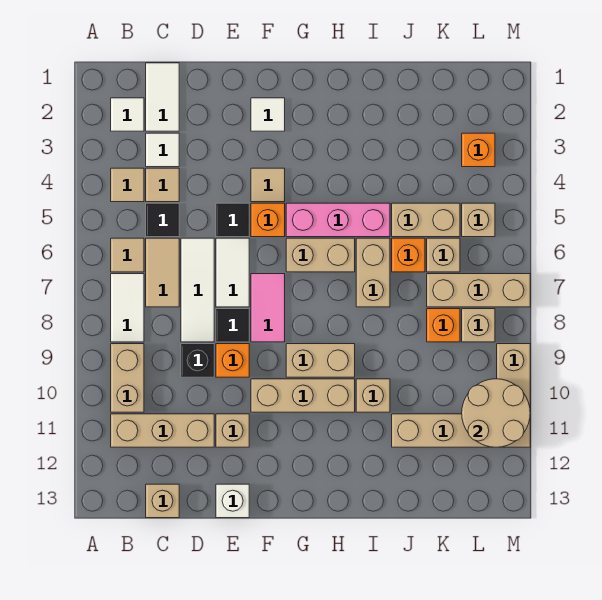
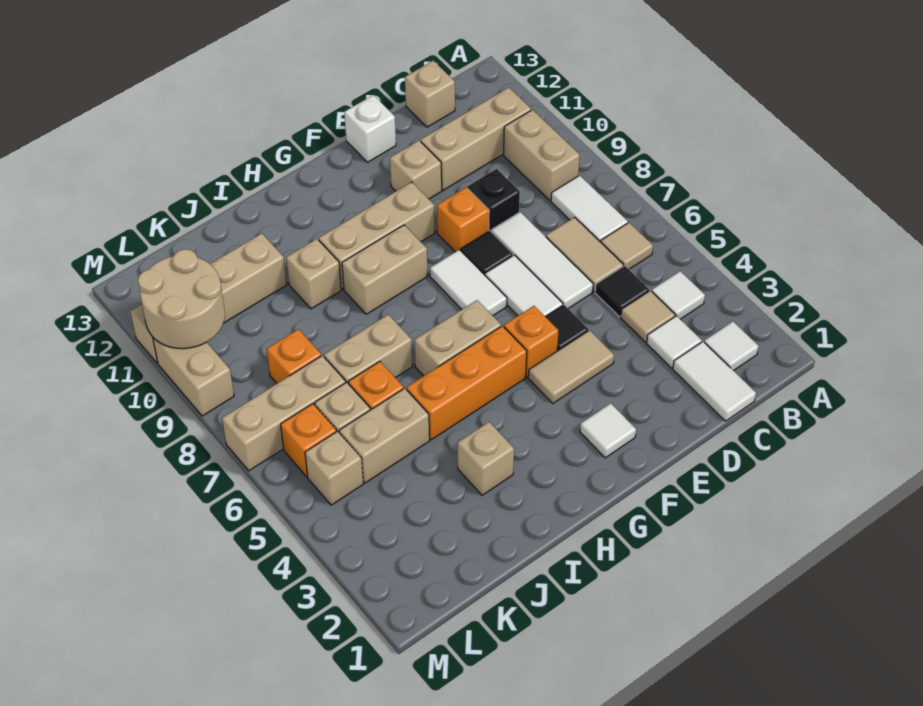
tan 1x1 tile [111,168,144,202] -> white 1x1 tile [652,271,705,319]
tan 1x1 tile [251,168,285,202] -> tan 1x2 tile [528,330,614,403]
pink 1x2 tile [251,274,285,342] -> white 1x2 tile [430,250,507,316]
pink 1x3 brick [286,203,390,237] -> orange 1x3 brick [406,326,527,440]
tan 1x2 brick [356,238,390,307] -> tan 1x2 brick turned to [324,315,413,384]
orange 1x1 brick [462,133,495,167] -> orange 1x1 brick moved to [281,404,337,477]
tan 1x1 brick [462,309,495,342] -> tan 1x1 brick moved to [458,422,514,495]

